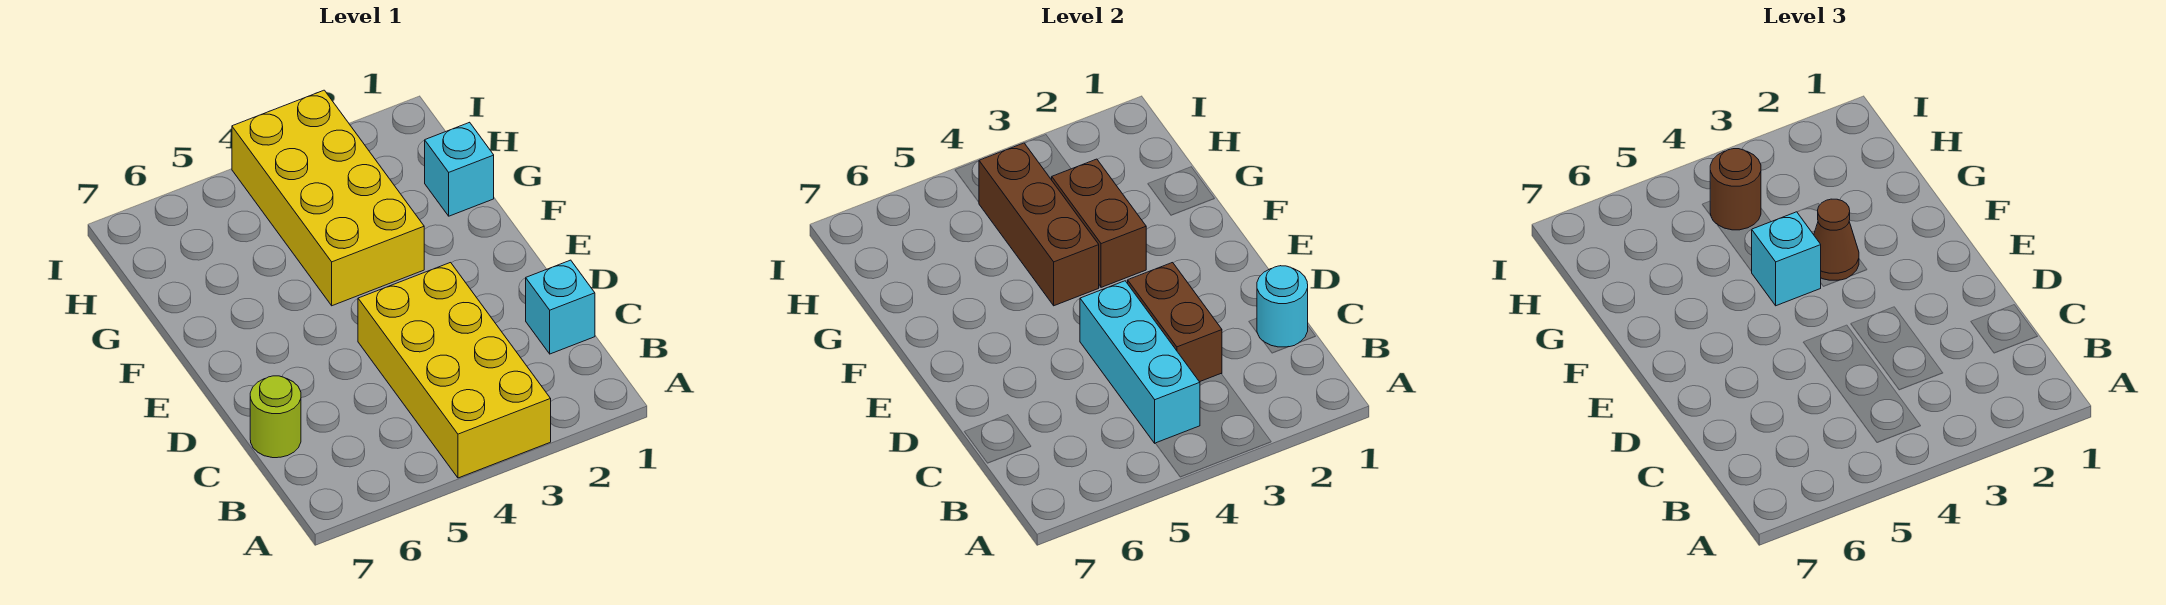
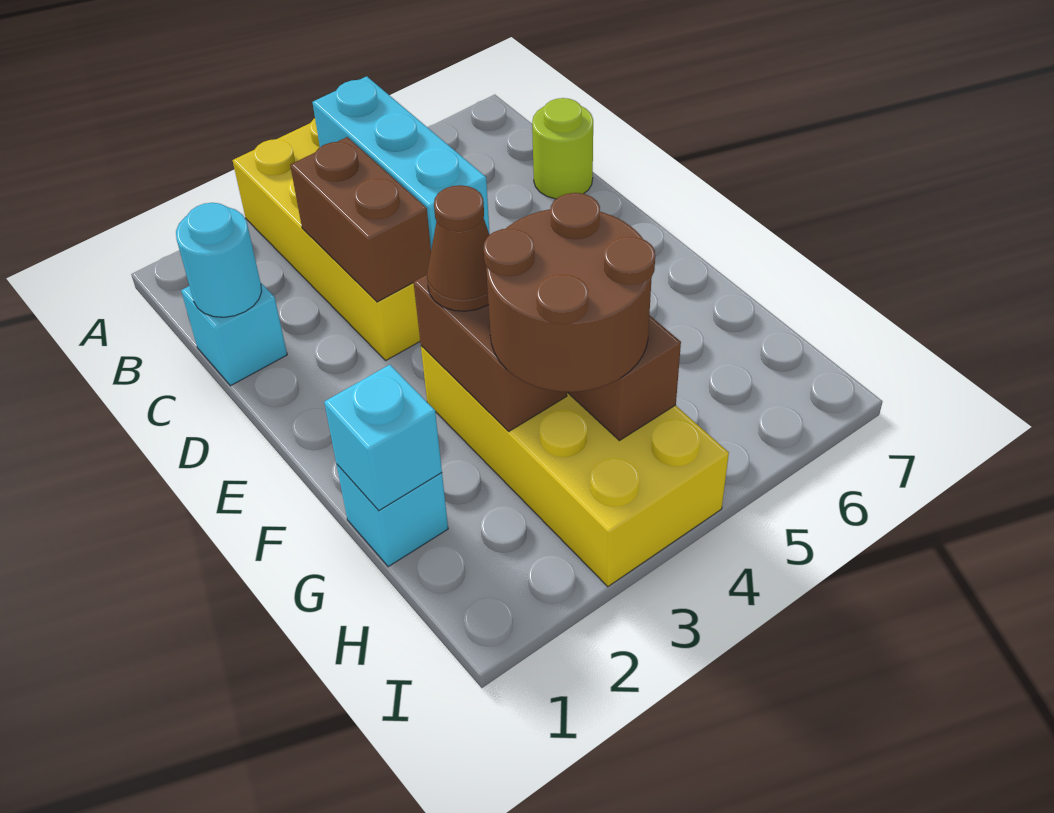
cyan 1x1 brick [1751,212,1821,306] -> cyan 1x1 brick moved to [324,365,442,511]
brown 1x1 round brick [1710,149,1761,230] -> brown 2x2 round brick [484,193,655,392]

